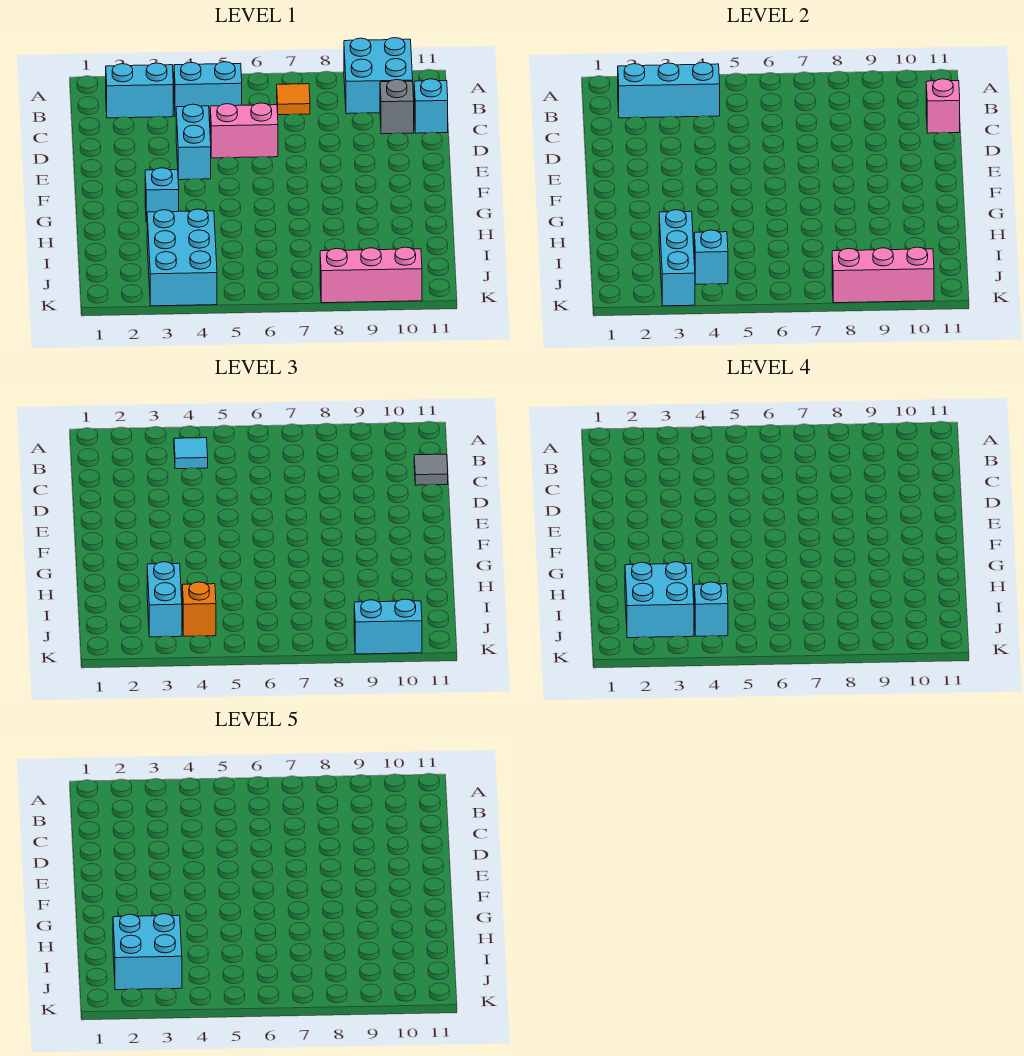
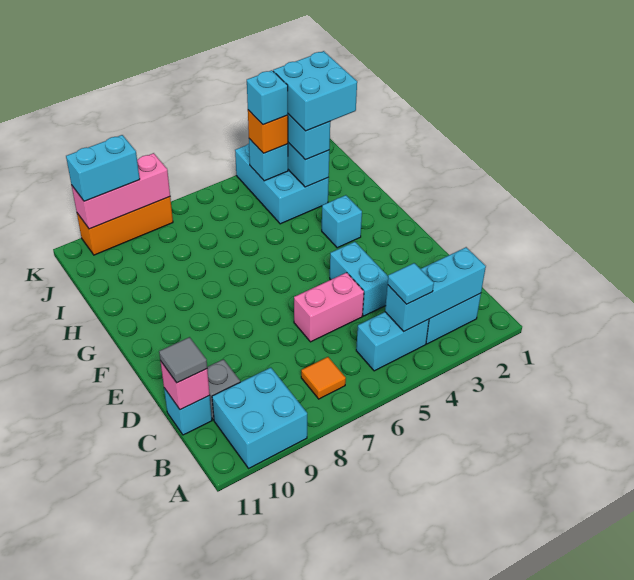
cyan 2x2 brick [113,914,182,990] -> none
pink 1x3 brick [320,247,422,303] -> orange 1x3 brick [77,197,173,255]

